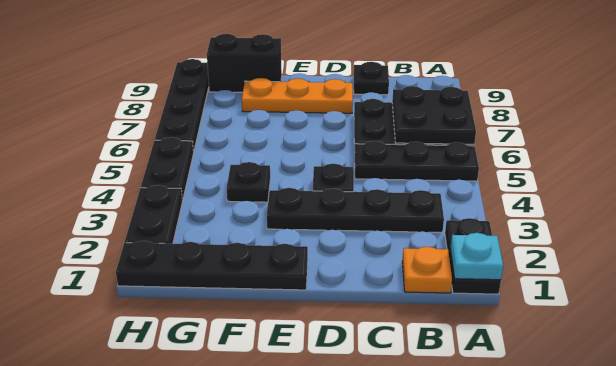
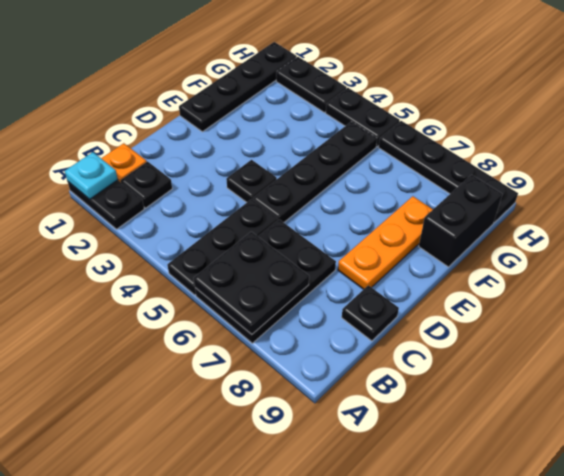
black 1x4 plate [267,188,444,233] -> black 1x4 plate moved to [253,122,377,222]
black 1x1 plate [227,162,270,202] -> black 1x1 plate moved to [121,162,172,208]

